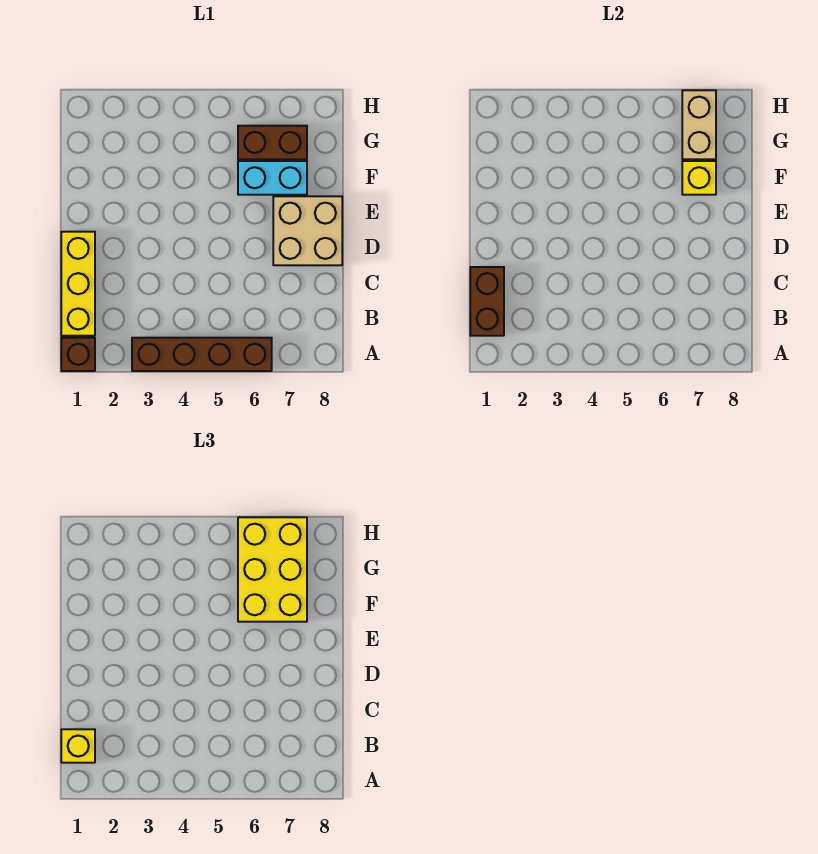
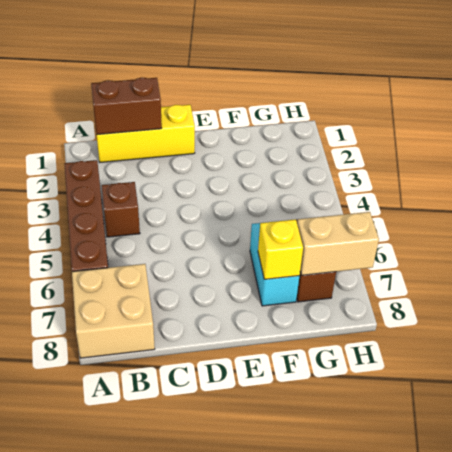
brown 1x1 brick [61,338,95,371] -> brown 1x1 brick moved to [102,182,140,237]
yellow 1x1 brick [61,729,95,763] -> none
tan 2x2 brick [273,196,342,265] -> tan 2x2 brick moved to [72,264,155,358]
yellow 2x3 brick [238,517,307,622] -> none

